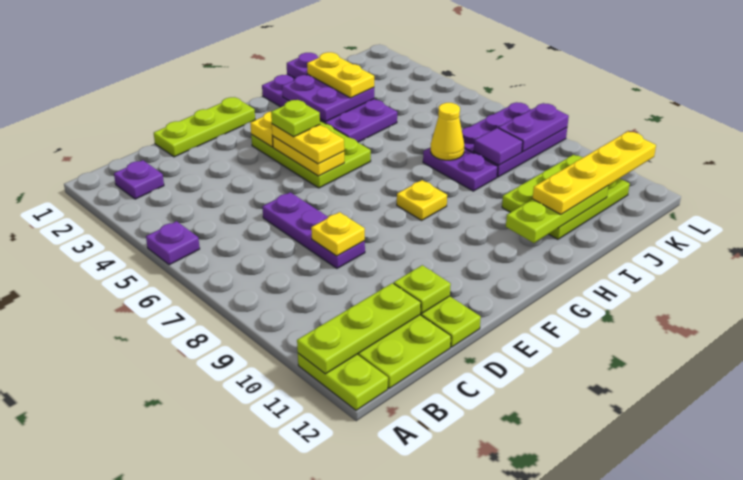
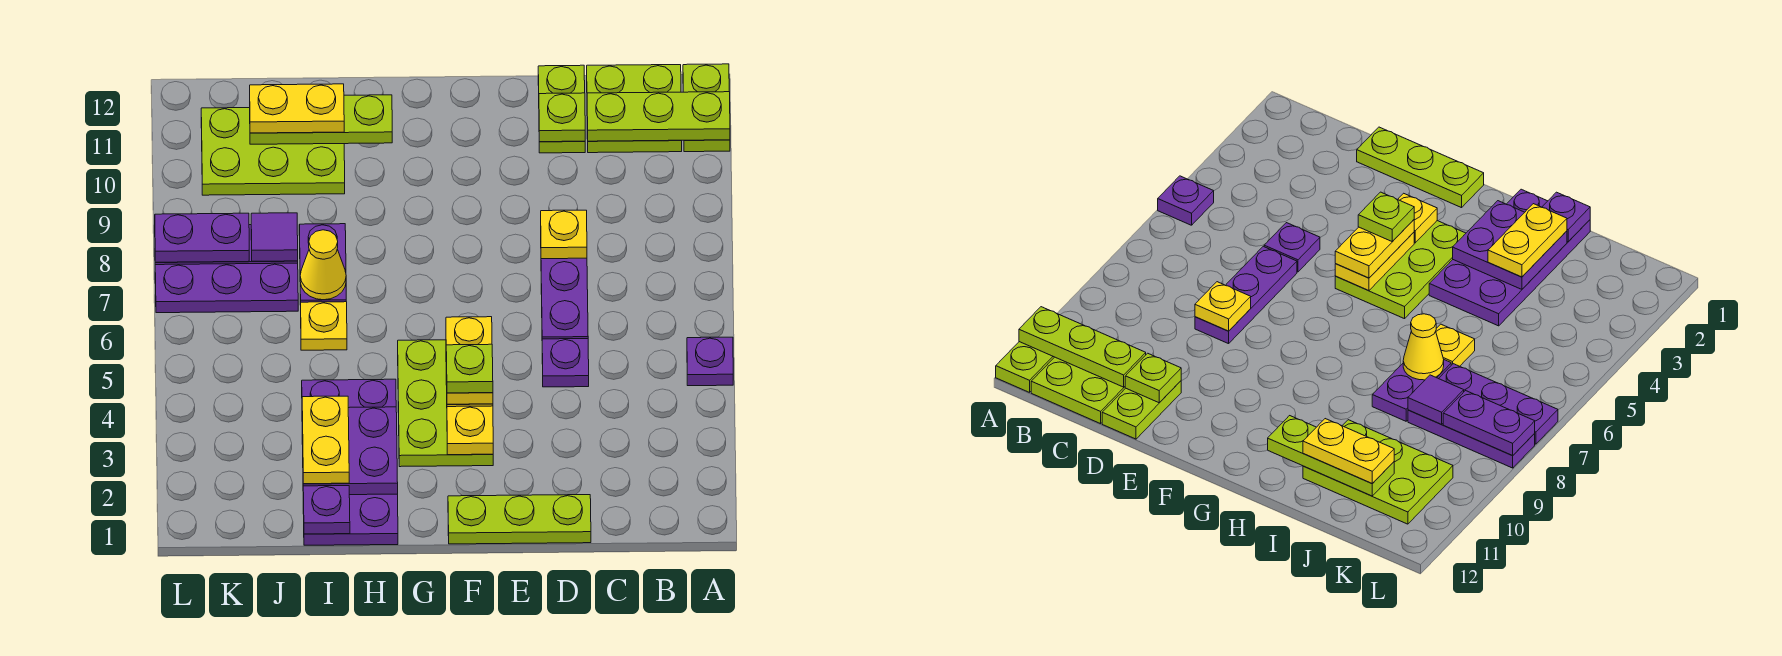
purple 1x1 plate [114,160,164,199] -> purple 1x1 plate moved to [542,339,589,387]
yellow 1x1 plate [397,180,447,220] -> yellow 1x1 plate moved to [301,302,347,350]
yellow 1x4 plate [533,131,656,214] -> yellow 1x2 plate [250,84,344,133]

